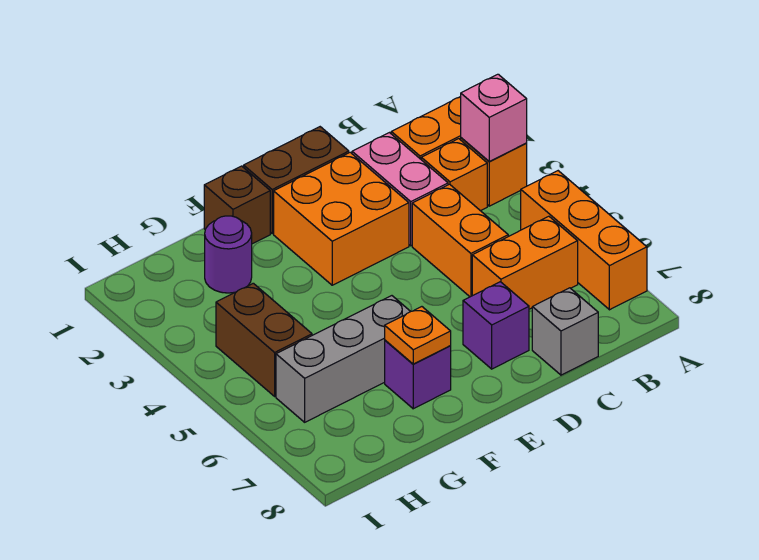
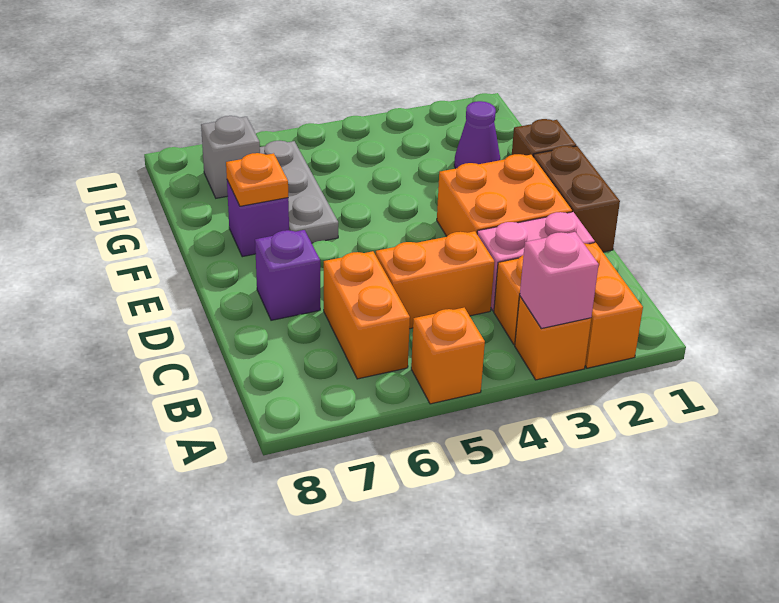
orange 1x3 brick [521,171,647,310] -> orange 1x1 brick [411,308,485,404]
grey 1x1 brick [532,288,598,375] -> grey 1x1 brick moved to [201,116,260,198]
grey 1x3 brick [276,296,411,422] -> grey 1x3 plate [260,141,338,243]
purple 1x1 round brick [205,216,252,293] -> purple 1x1 cone [454,101,500,169]
brown 1x2 brick [216,283,312,396] -> none

